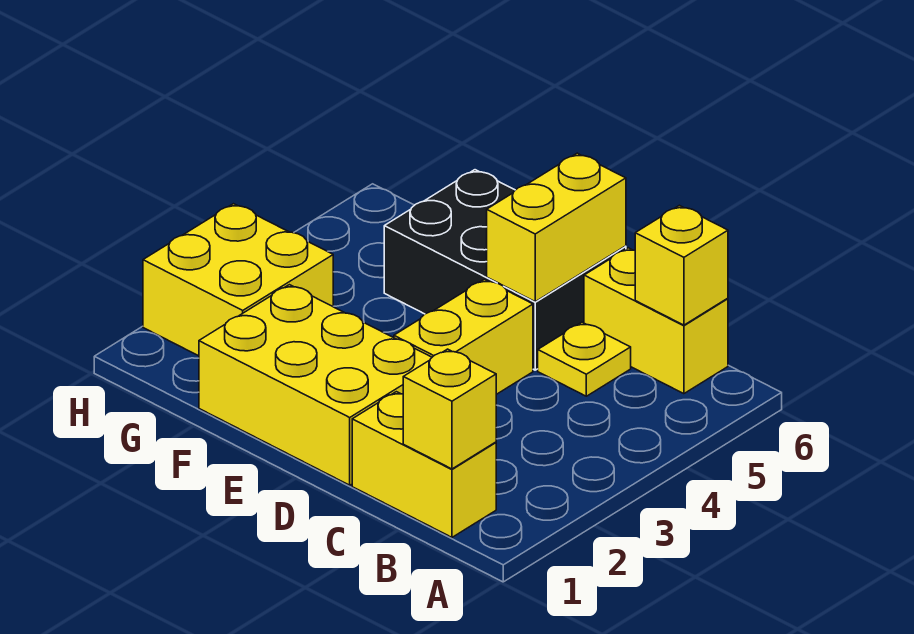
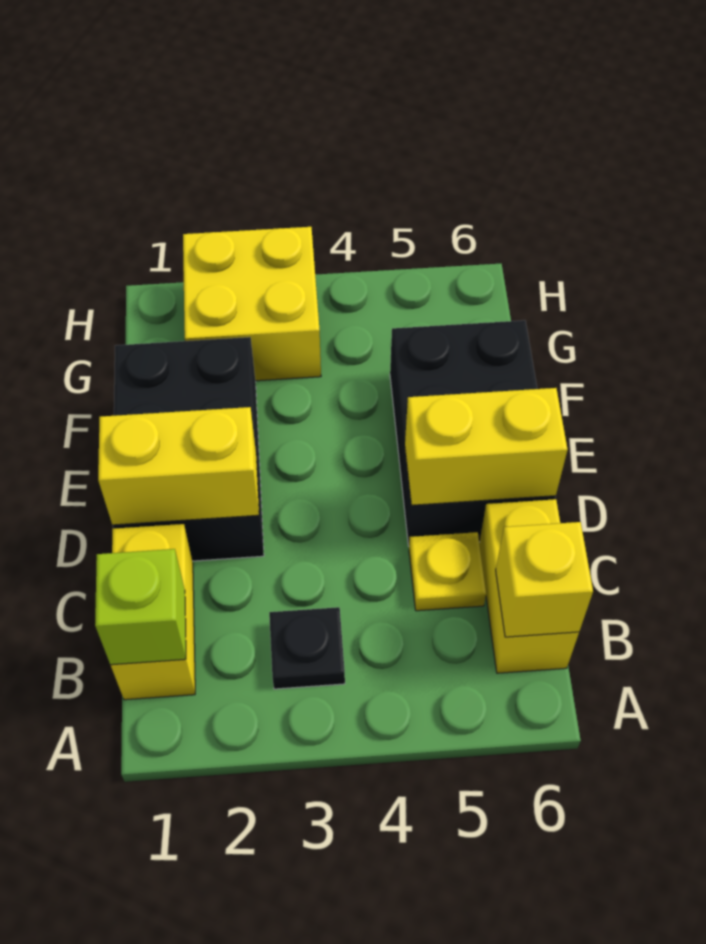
yellow 1x1 brick [403,349,496,469] -> lime 1x1 brick [95,549,186,665]
none -> black 1x1 plate [269,607,345,689]
yellow 2x3 brick [199,285,432,485] -> black 2x3 brick [113,337,264,561]
yellow 1x2 brick [394,279,533,394] -> yellow 1x2 brick moved to [98,407,259,525]

